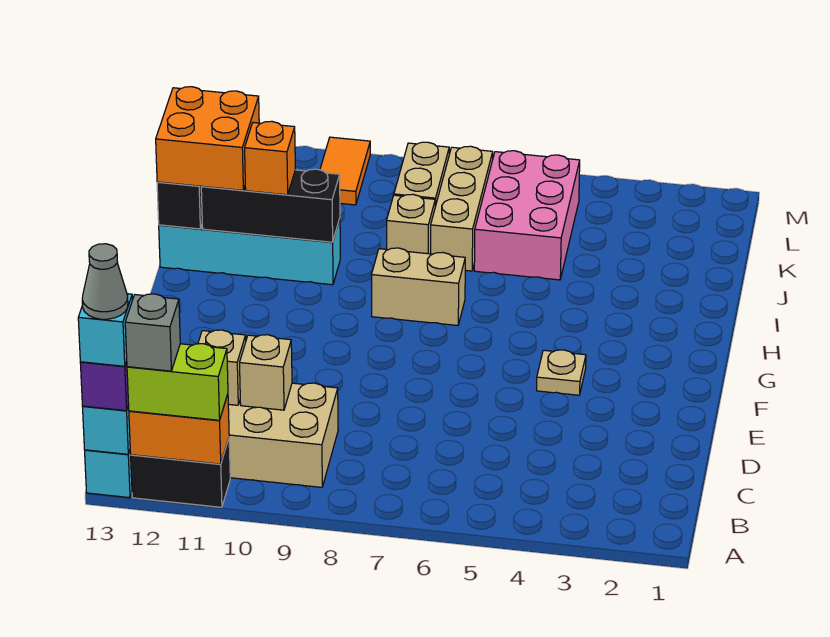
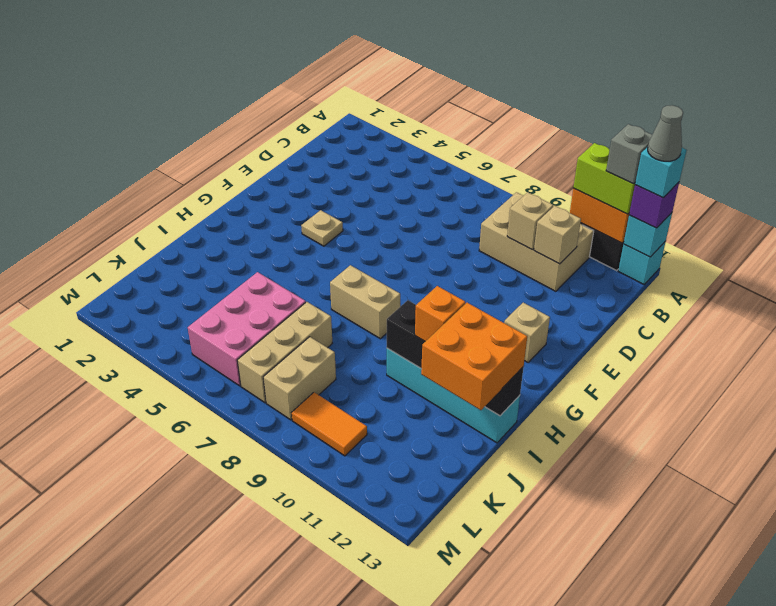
tan 1x1 brick [387,194,435,254] -> tan 1x1 brick moved to [504,303,550,362]
orange 1x2 tile [320,137,370,205] -> orange 1x2 tile turned to [292,392,367,456]

